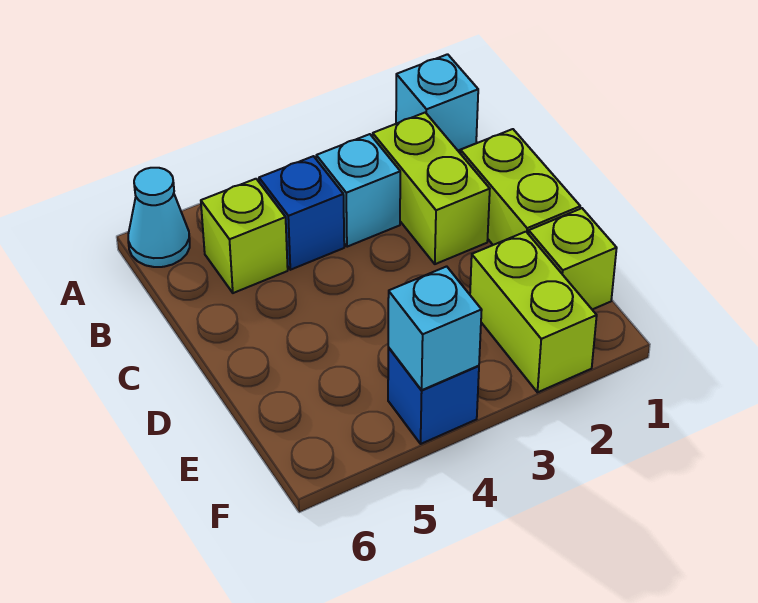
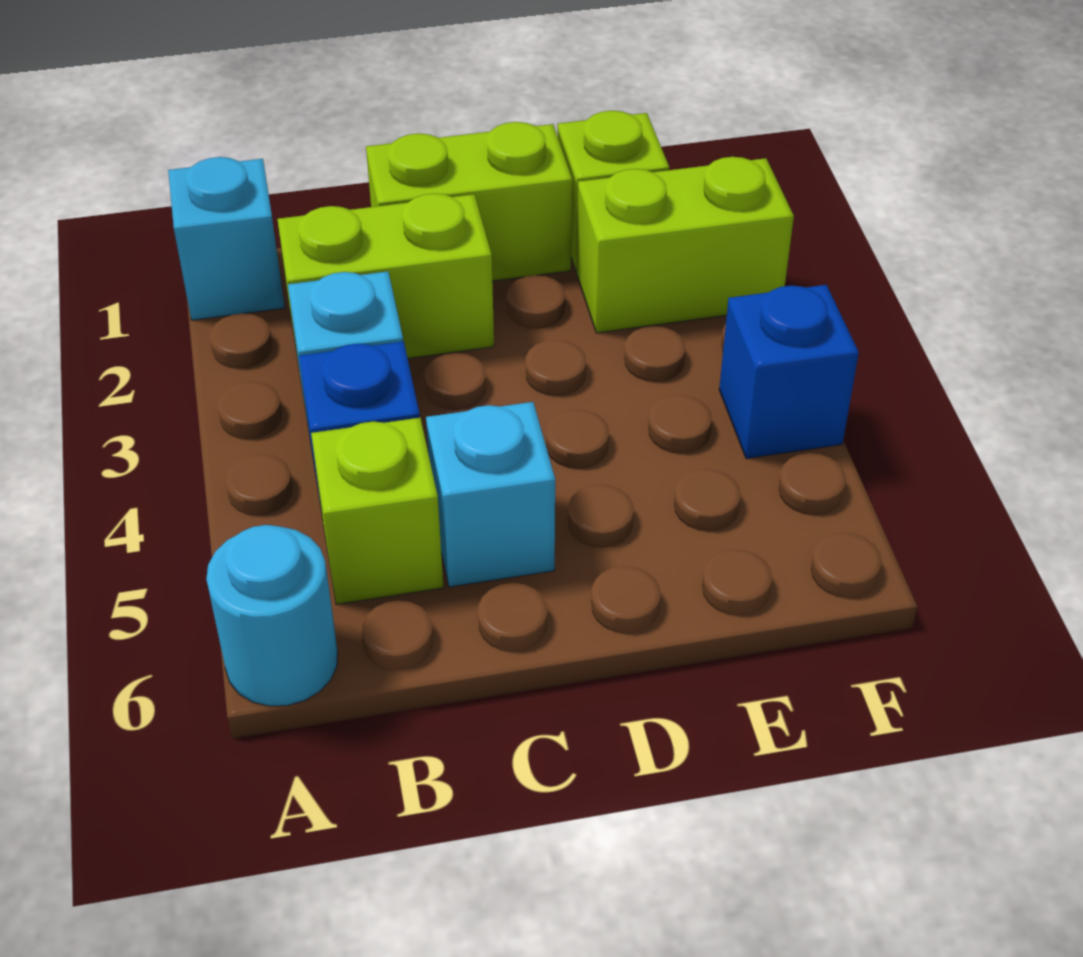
cyan 1x1 cone [128,168,190,267] -> cyan 1x1 round brick [206,525,338,706]
cyan 1x1 brick [388,266,482,390] -> cyan 1x1 brick moved to [426,402,555,587]

